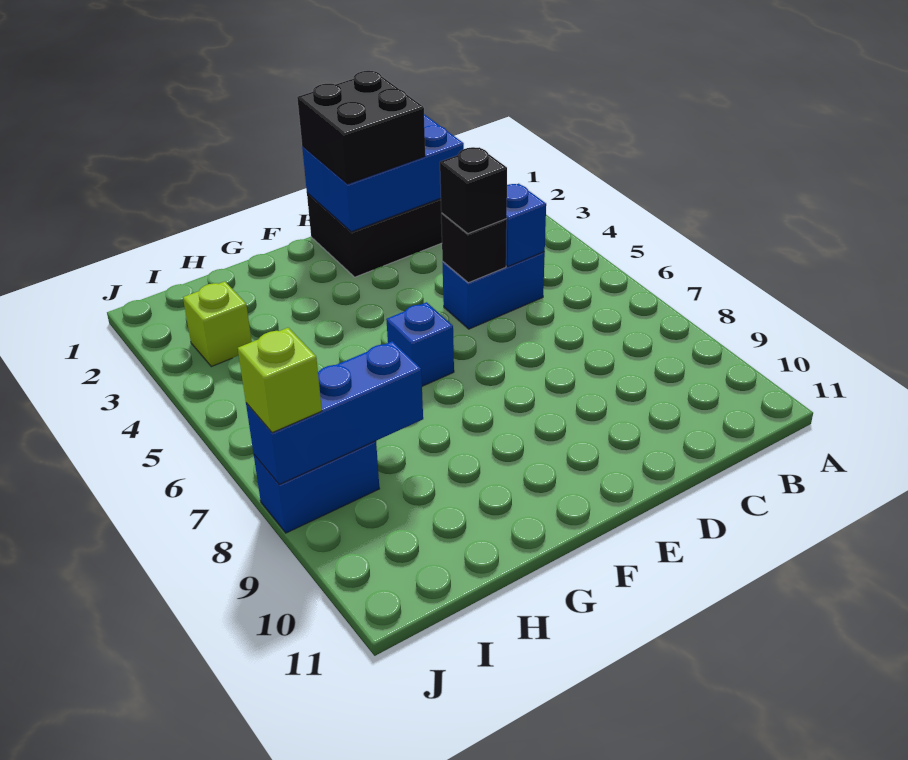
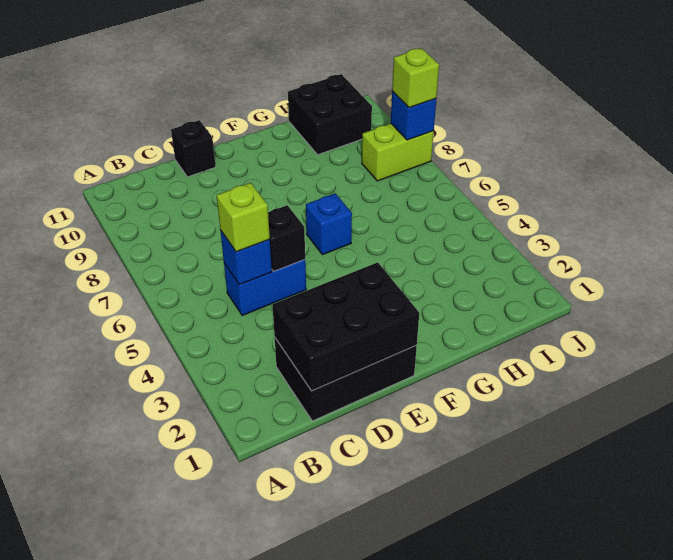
blue 2x3 brick [302,114,464,232] -> black 2x3 brick [273,262,419,391]
black 2x2 brick [297,71,425,184] -> black 2x2 brick moved to [288,74,372,155]
black 1x1 brick [440,147,507,234] -> black 1x1 brick moved to [171,120,216,177]
blue 1x3 brick [246,341,423,485] -> blue 1x1 brick [391,91,436,140]
lime 1x1 brick [183,282,252,367] -> lime 1x1 brick moved to [217,183,270,252]
blue 1x2 brick [254,441,380,533] -> lime 1x2 brick [362,124,434,181]

